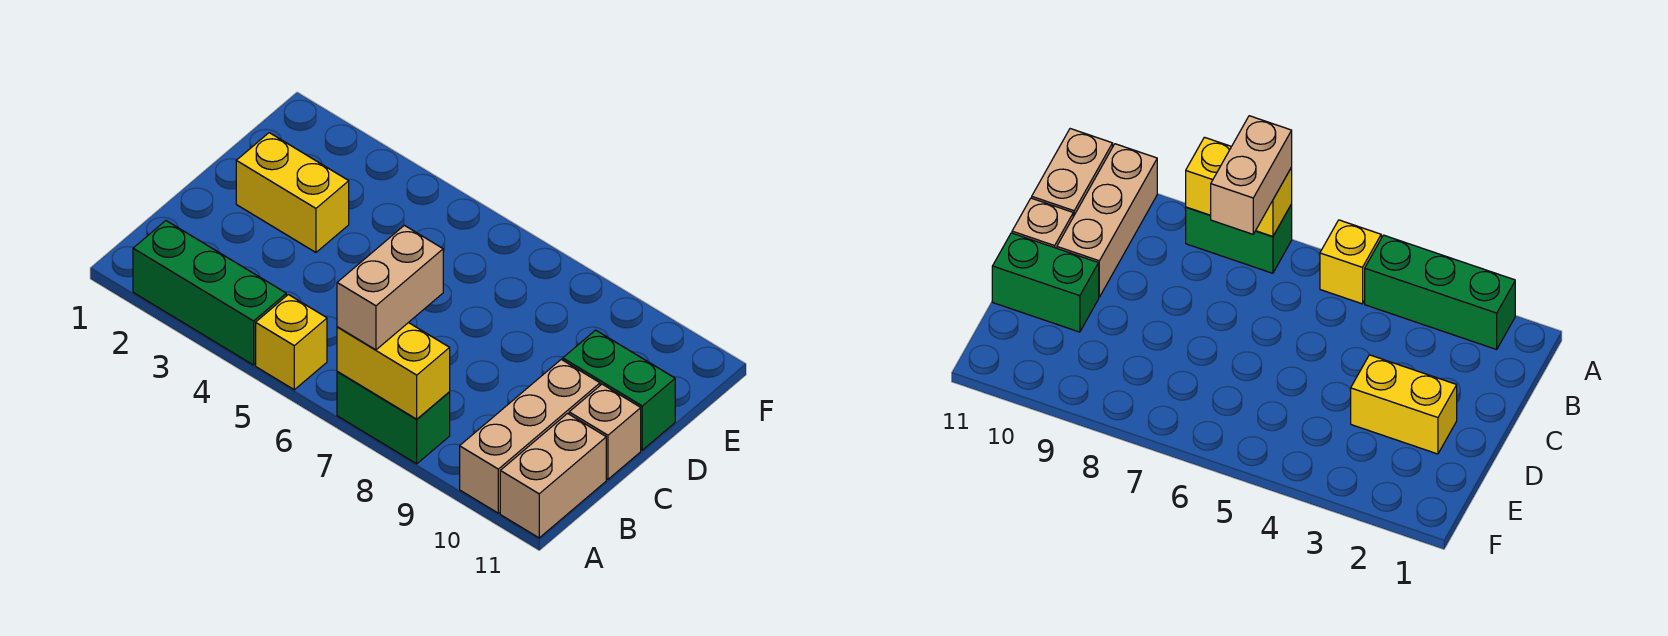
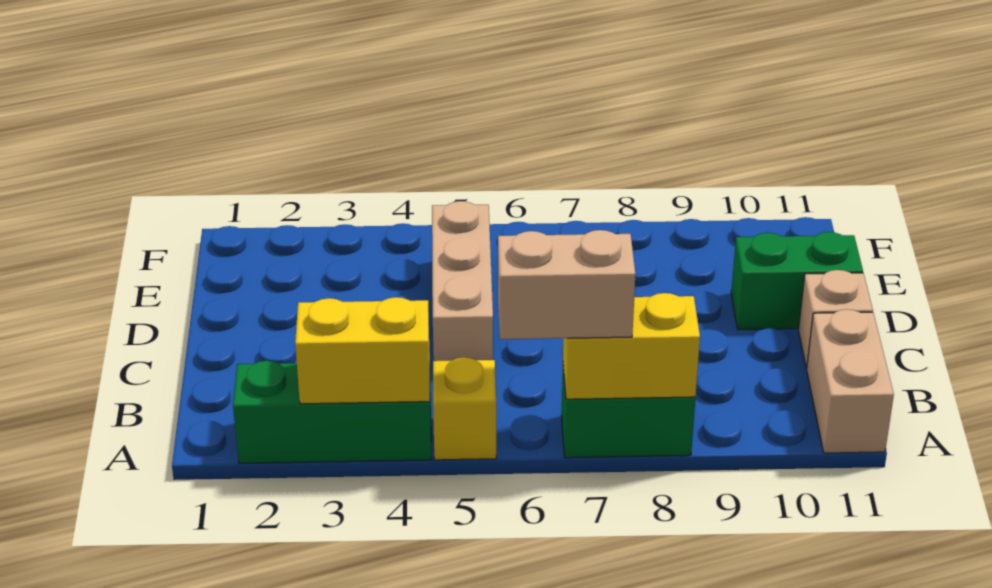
tan 1x2 brick [337,225,443,350] -> tan 1x2 brick turned to [498,230,635,339]
tan 1x3 brick [460,360,600,513] -> tan 1x3 brick moved to [432,201,493,361]
yellow 1x2 brick [236,133,349,252] -> yellow 1x2 brick moved to [295,297,430,404]

